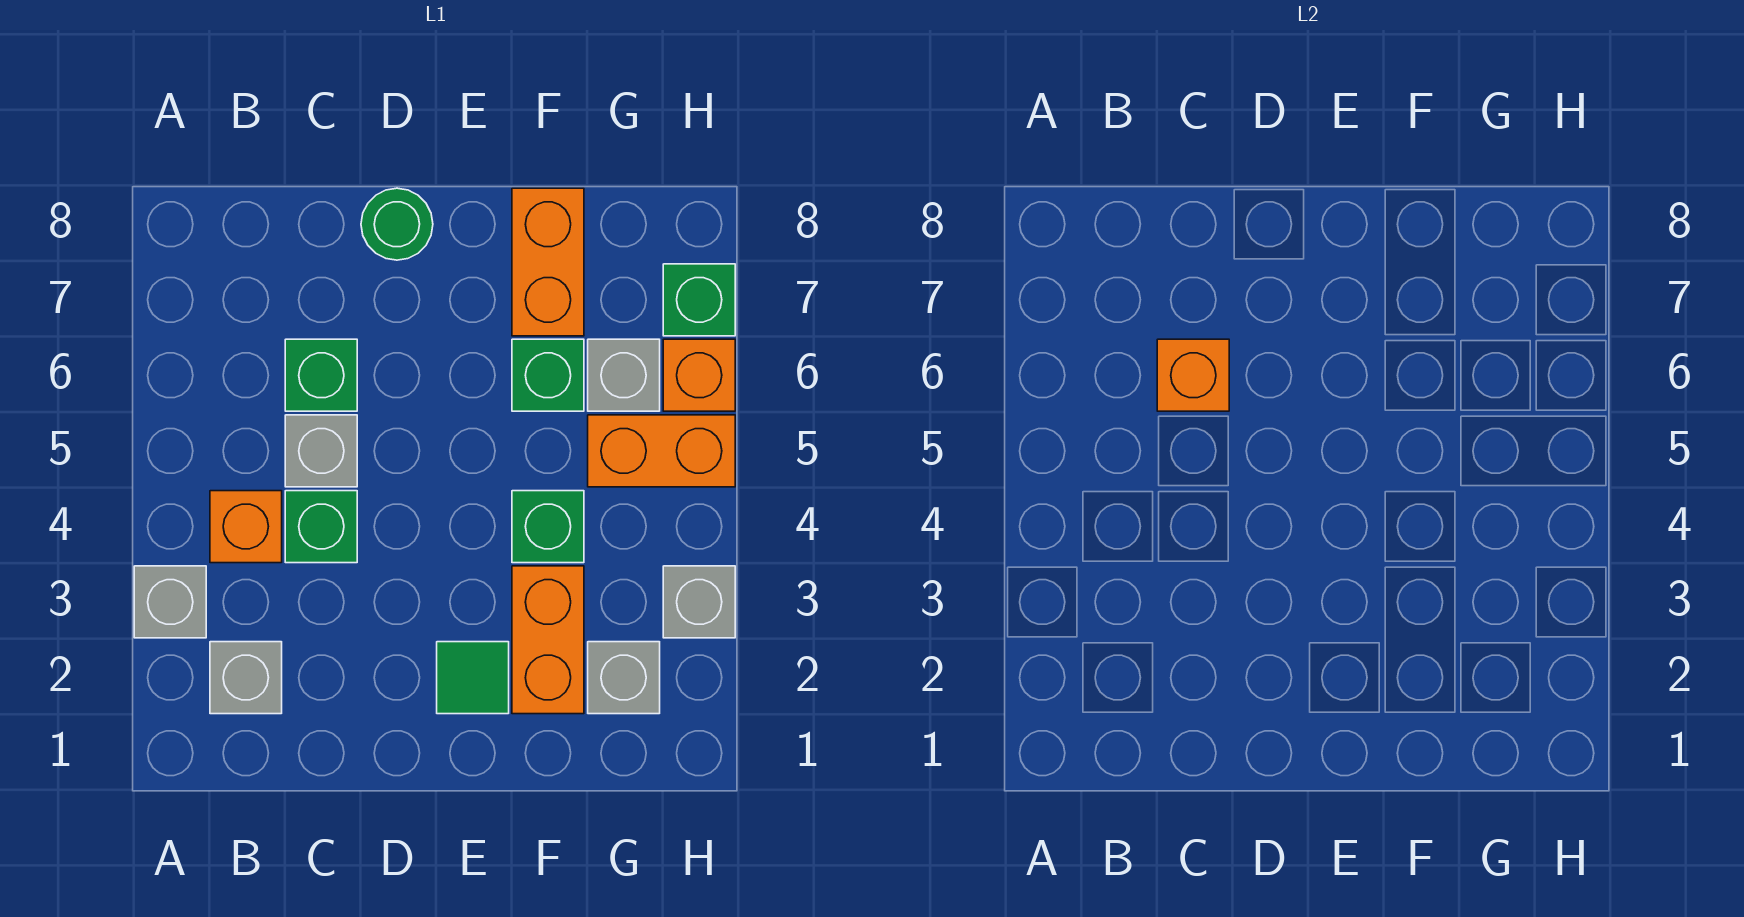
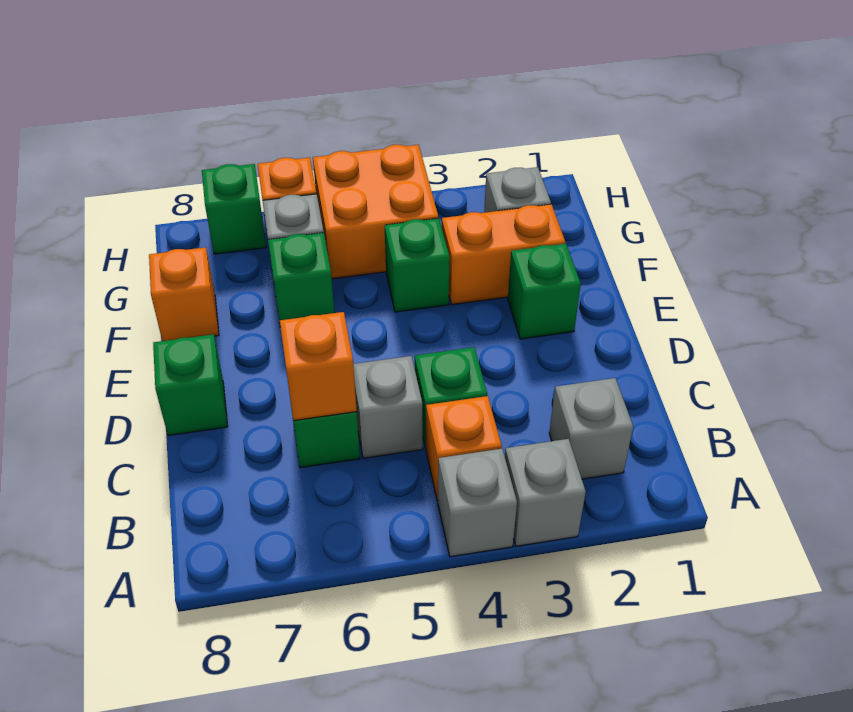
green 1x1 round brick [361,188,433,260] -> green 1x1 brick [153,334,228,436]
green 1x1 tile [437,642,509,714] -> green 1x1 brick [508,244,581,339]
orange 1x2 brick [512,188,584,336] -> orange 1x1 brick [149,247,219,341]
orange 1x2 brick [588,415,735,487] -> orange 2x2 brick [313,145,438,279]
grey 1x1 brick [663,566,735,638] -> grey 1x1 brick moved to [438,449,517,557]

